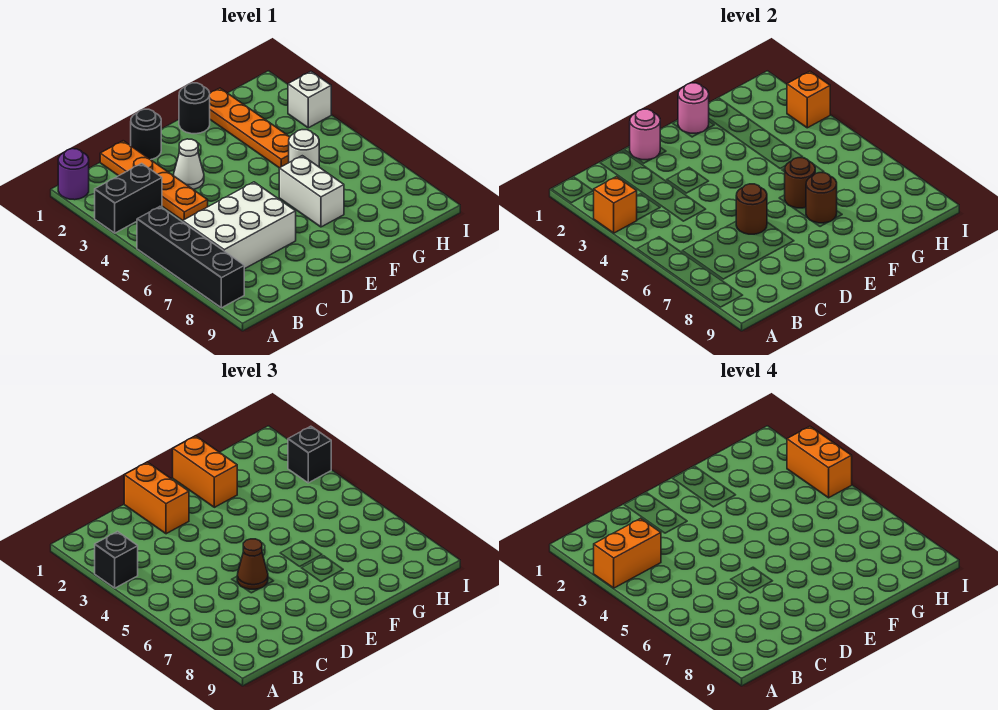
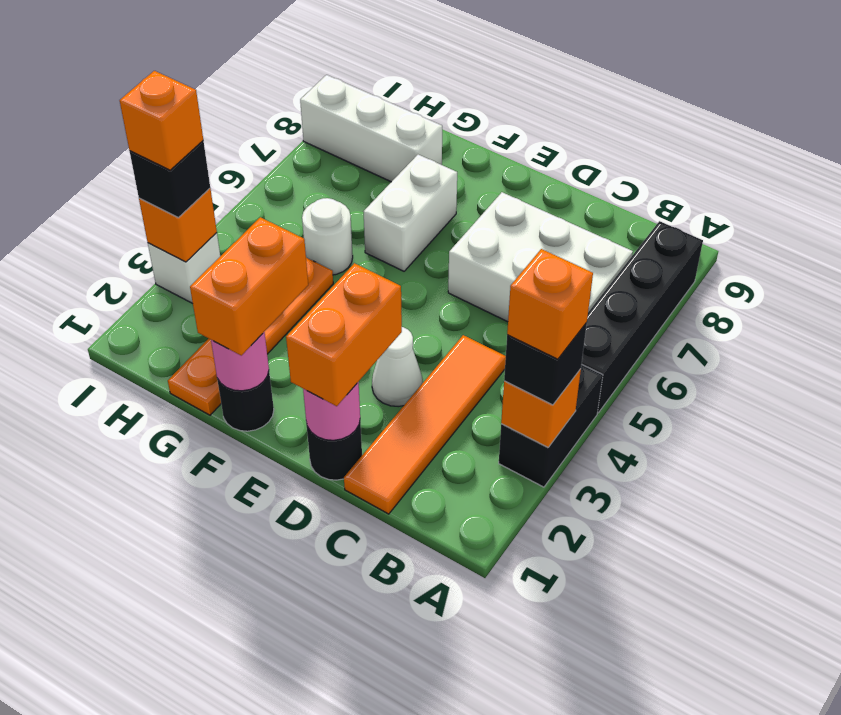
purple 1x1 round brick [58,149,89,200] -> none
black 1x2 brick [95,163,162,233] -> black 1x2 brick turned to [499,364,603,487]
orange 1x2 brick [594,518,661,588] -> orange 1x1 brick [507,249,593,359]
orange 1x4 plate [100,141,208,221] -> orange 1x4 tile [344,335,506,514]
brown 1x1 round brick [736,184,767,234] -> none
brown 1x1 cone [237,539,268,589] -> none
brown 1x1 round brick [785,158,815,208] -> none
brown 1x1 round brick [806,172,837,223] -> none
none -> white 1x3 brick [300,75,442,182]
orange 1x2 brick [787,426,852,498] -> orange 1x1 brick [120,71,203,170]

